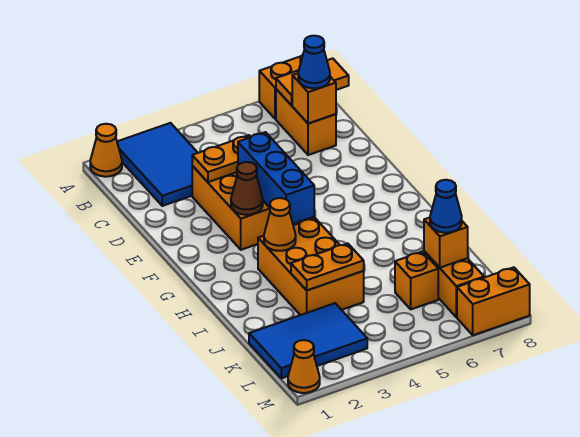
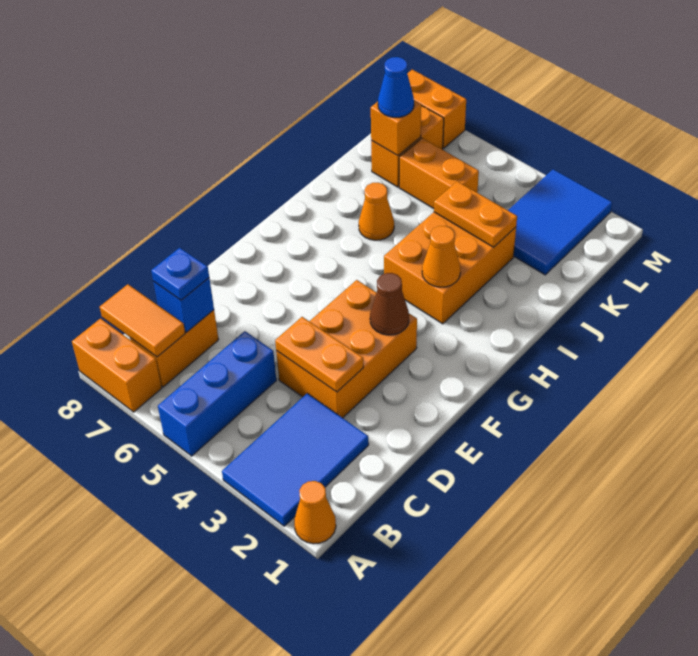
orange 1x1 brick [292,73,336,124] -> blue 1x1 brick [153,278,214,332]
blue 1x1 cone [298,36,330,88] -> blue 1x1 plate [151,248,209,300]
blue 1x3 brick [238,132,314,224] -> blue 1x3 brick moved to [158,331,276,456]
blue 2x3 tile [249,303,367,378] -> blue 2x3 tile turned to [508,169,612,275]
orange 1x1 brick [395,252,438,309] -> orange 1x2 brick [399,138,479,208]
orange 1x1 cone [288,340,320,393] -> orange 1x1 cone moved to [359,183,394,240]

